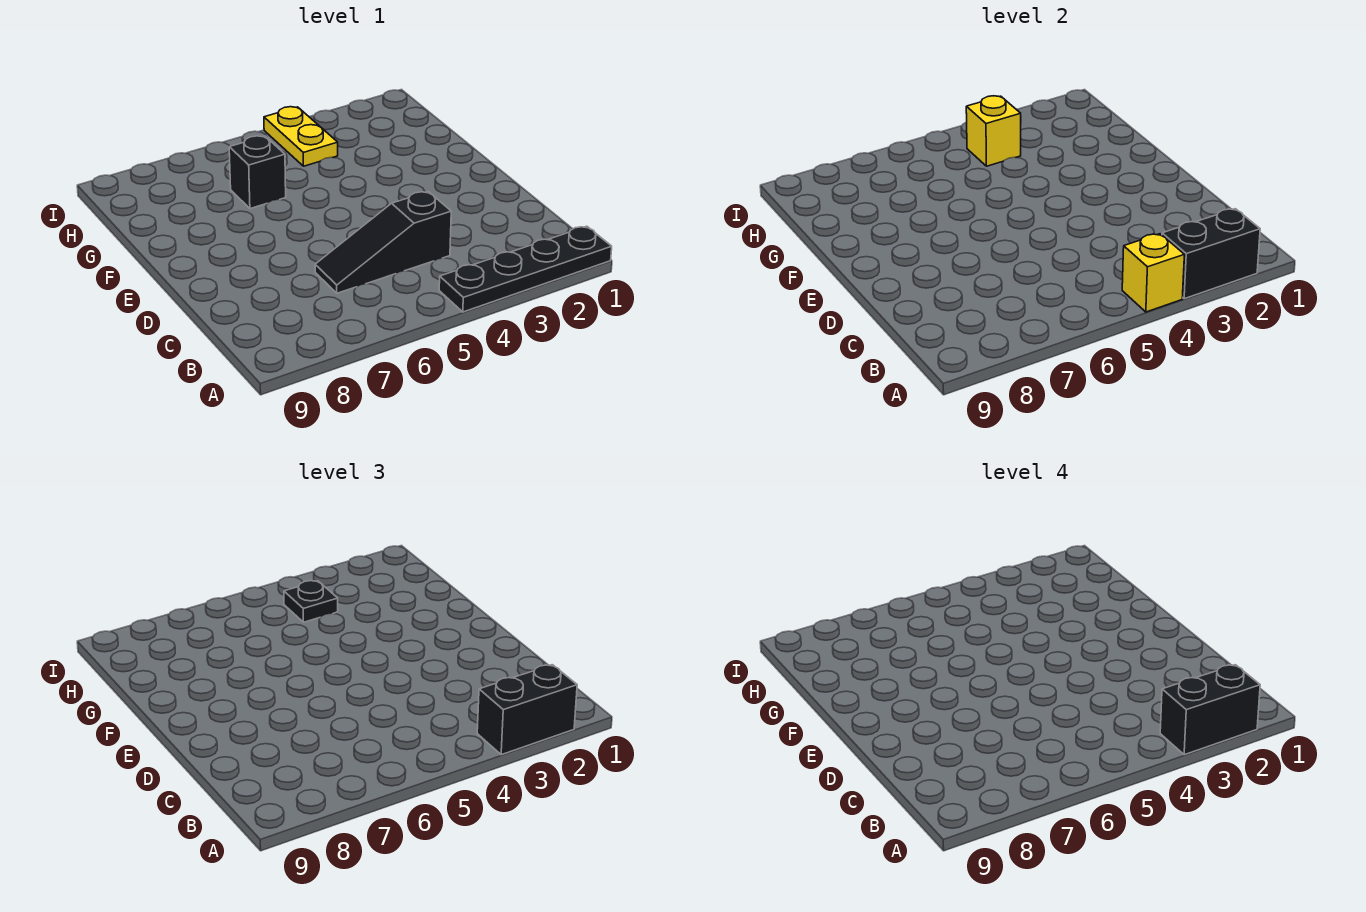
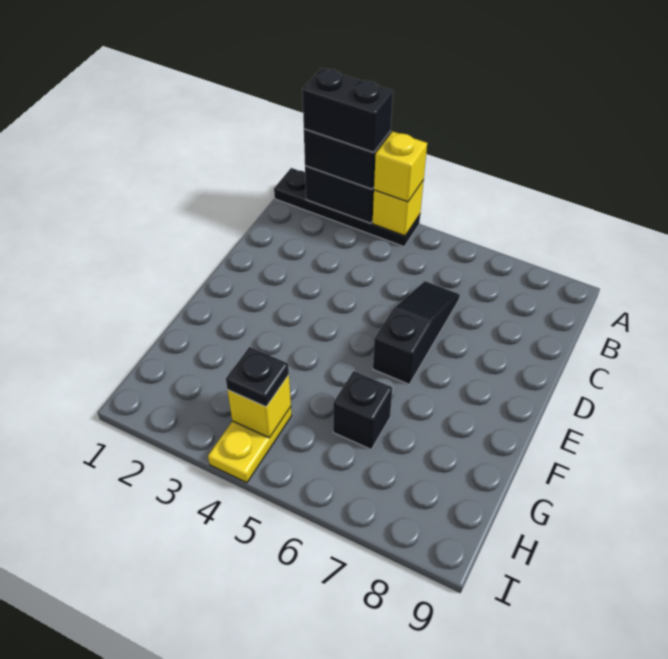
none -> yellow 1x1 brick [374,131,427,202]
black 1x3 slope [315,192,451,293] -> black 1x3 slope turned to [373,281,460,384]

